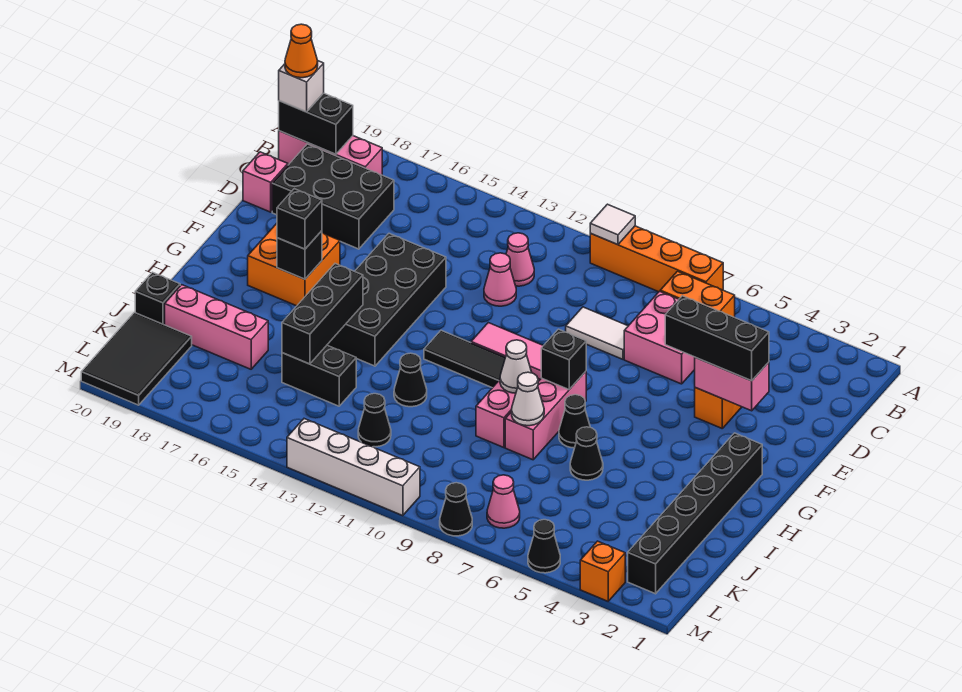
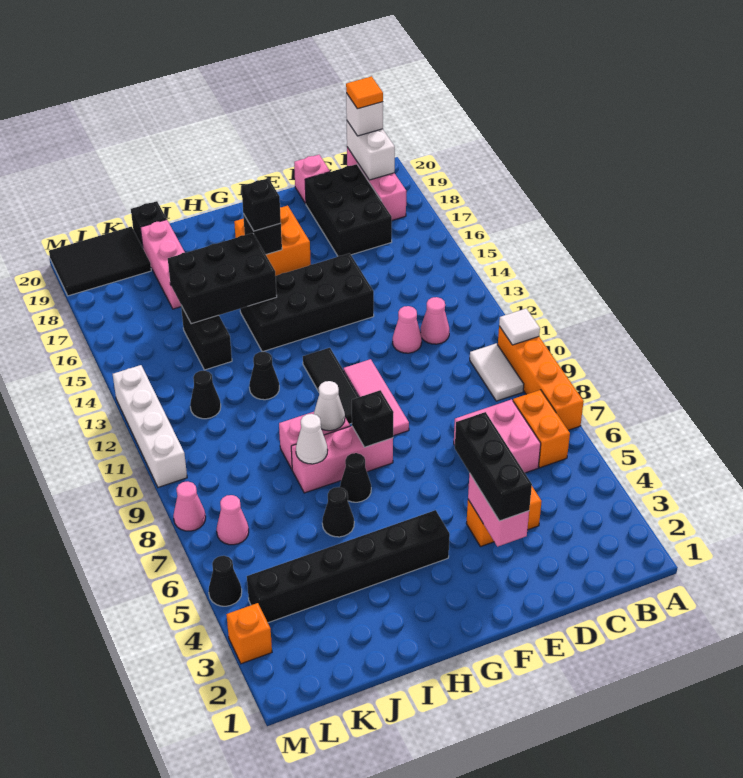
black 1x2 brick [279,93,353,154] -> white 1x2 brick [347,121,395,180]
orange 1x1 cone [285,24,318,78] -> orange 1x1 tile [346,76,383,109]
white 1x2 tile [566,307,628,359] -> white 1x2 tile moved to [470,343,524,401]
black 1x6 brick [628,433,762,594] -> black 1x6 brick moved to [247,510,450,623]
black 1x3 brick [282,264,363,364] -> black 2x3 brick [168,233,277,324]
black 1x1 cone [440,483,472,536] -> pink 1x1 cone [173,482,206,531]

